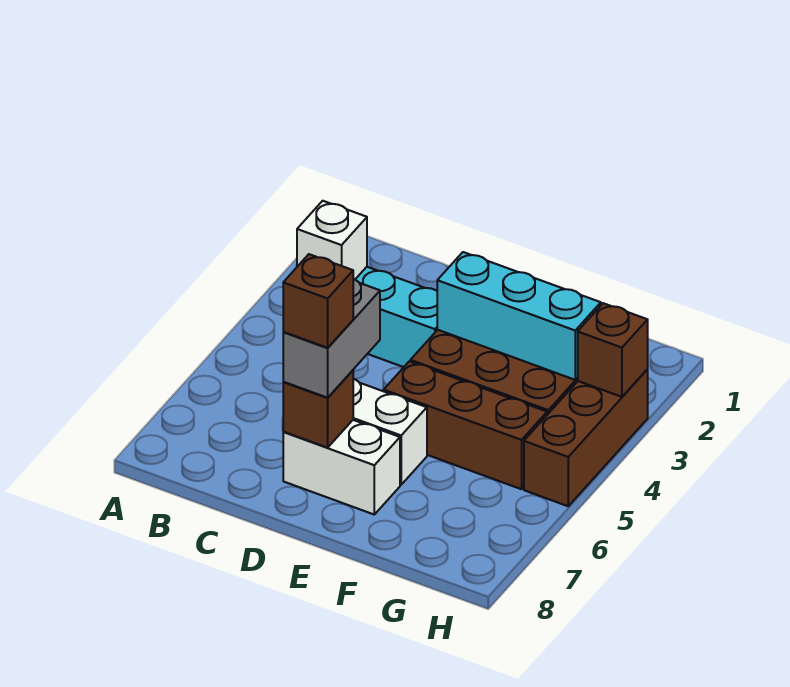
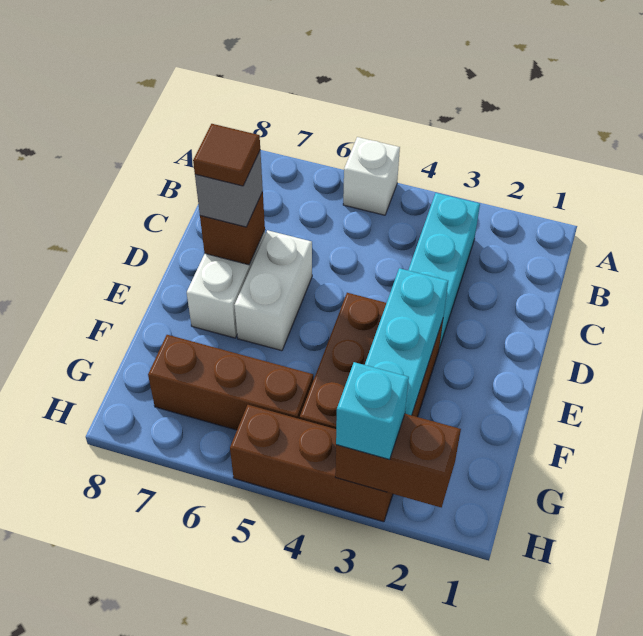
white 1x1 brick [297,201,367,279] -> white 1x1 brick moved to [343,137,400,215]
grey 1x2 brick [283,279,380,398] -> grey 1x1 brick [195,151,263,227]
brown 1x1 brick [283,254,353,348] -> brown 1x1 tile [193,124,260,186]
brown 1x3 brick [384,361,547,489] -> brown 1x3 brick turned to [148,335,313,430]
brown 1x1 brick [578,303,648,397] -> brown 1x2 brick [335,414,461,507]
none -> cyan 1x1 brick [336,362,409,459]

